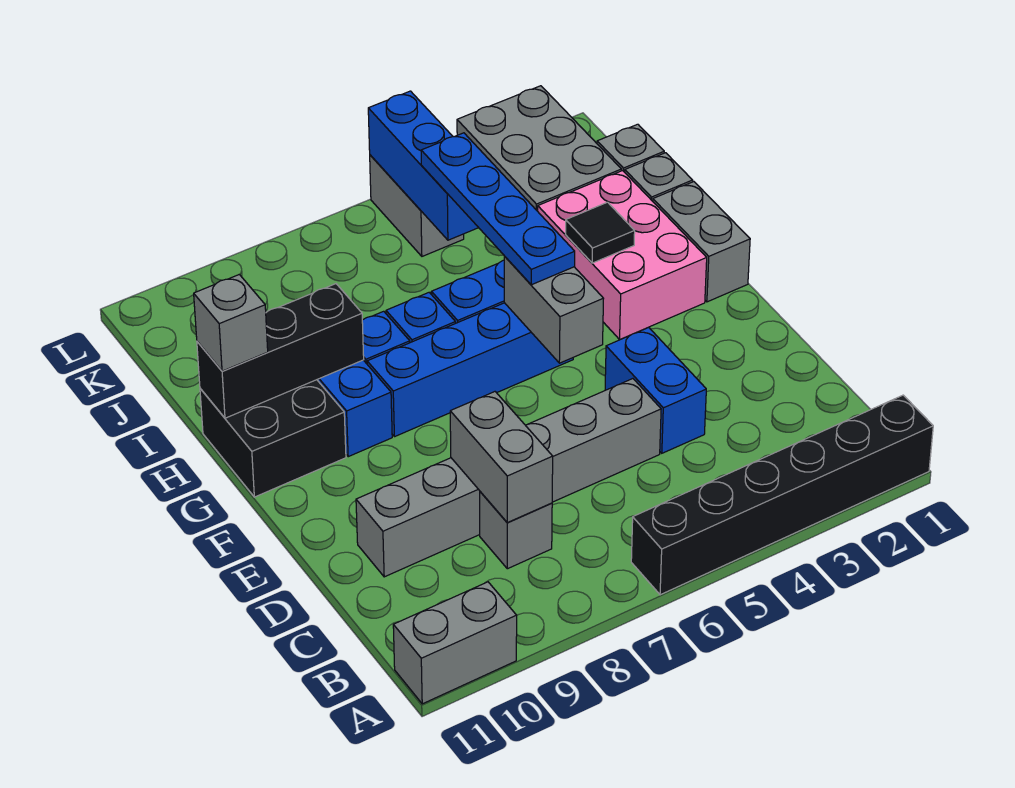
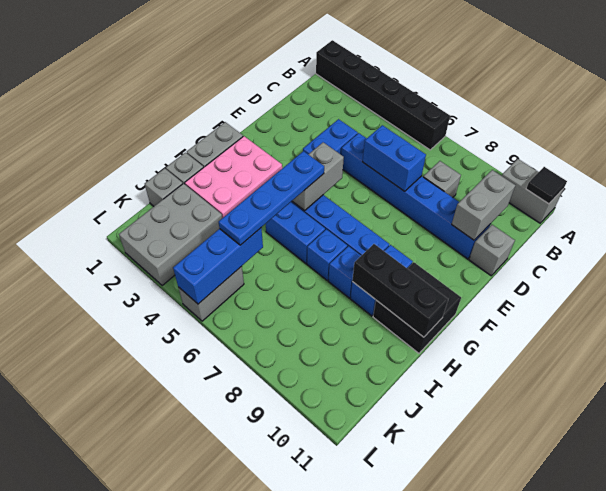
grey 1x2 brick [450,392,553,523] -> grey 1x2 brick moved to [452,170,515,240]
grey 1x6 brick [356,379,661,577] -> blue 1x6 brick [341,133,490,259]
none -> blue 1x2 brick [363,125,426,191]
black 1x1 tile [566,202,635,263] -> black 1x1 tile moved to [526,167,567,204]
grey 1x1 brick [194,274,268,371] -> grey 1x1 brick moved to [469,225,515,276]

